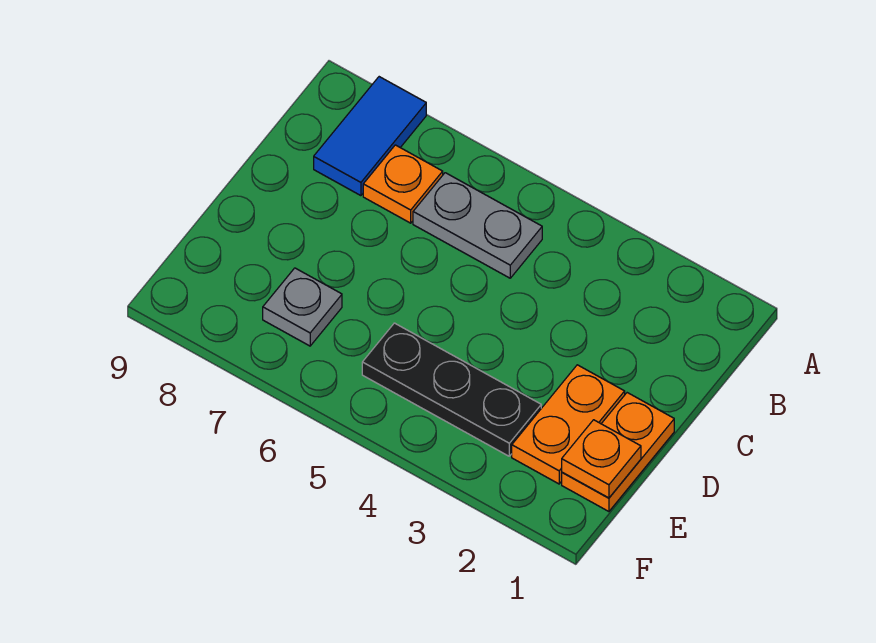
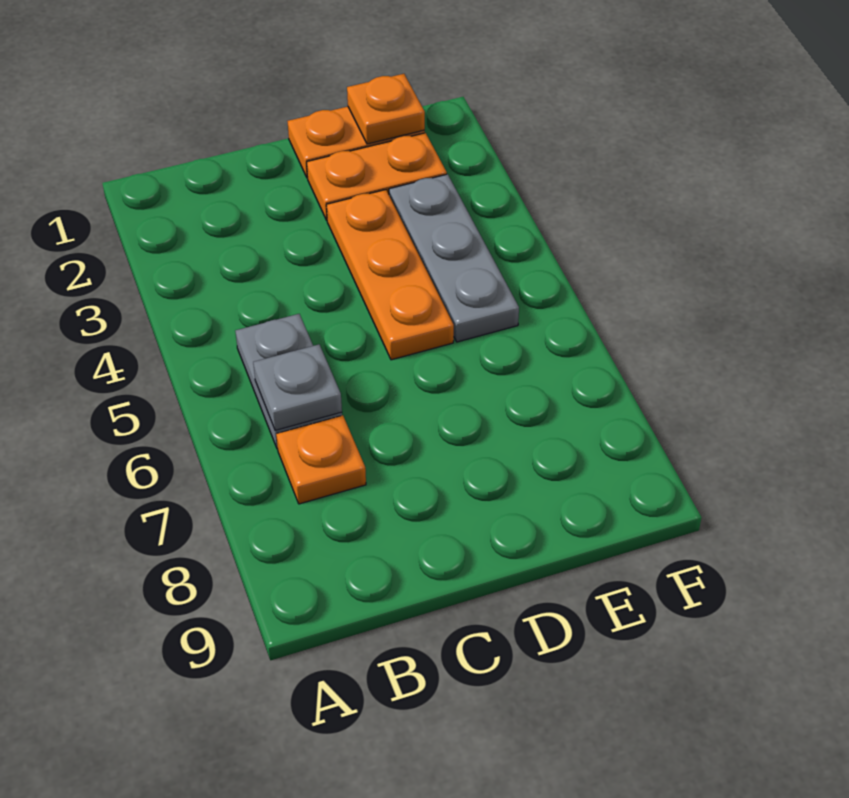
blue 1x2 tile [314,77,426,196] -> none
none -> orange 1x3 plate [326,190,454,360]
black 1x3 plate [362,323,541,456] -> grey 1x3 plate [389,174,519,342]
grey 1x1 plate [263,268,342,346] -> grey 1x1 plate moved to [253,344,342,430]

